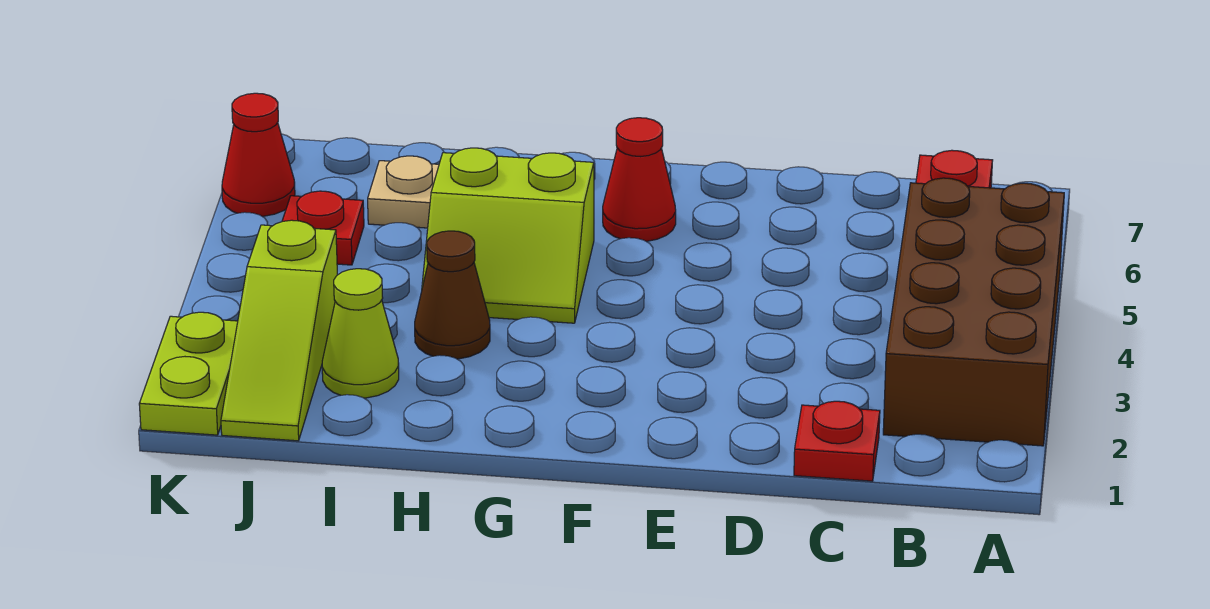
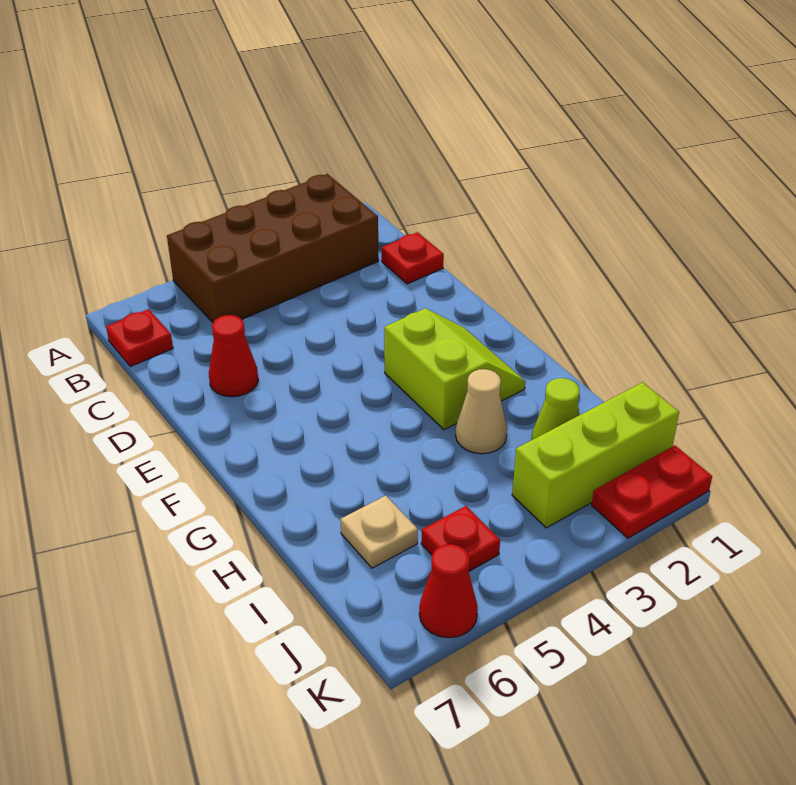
red 1x1 cone [603,118,676,241] -> red 1x1 cone moved to [209,315,258,397]
lime 2x2 slope [422,148,594,323] -> lime 2x2 slope moved to [384,308,525,430]
brown 1x1 cone [415,231,490,359] -> tan 1x1 cone [456,369,507,454]
lime 1x3 slope [221,220,337,441] -> lime 1x3 brick [512,382,679,528]
lime 1x2 plate [139,312,238,435] -> red 1x2 plate [592,445,712,538]

